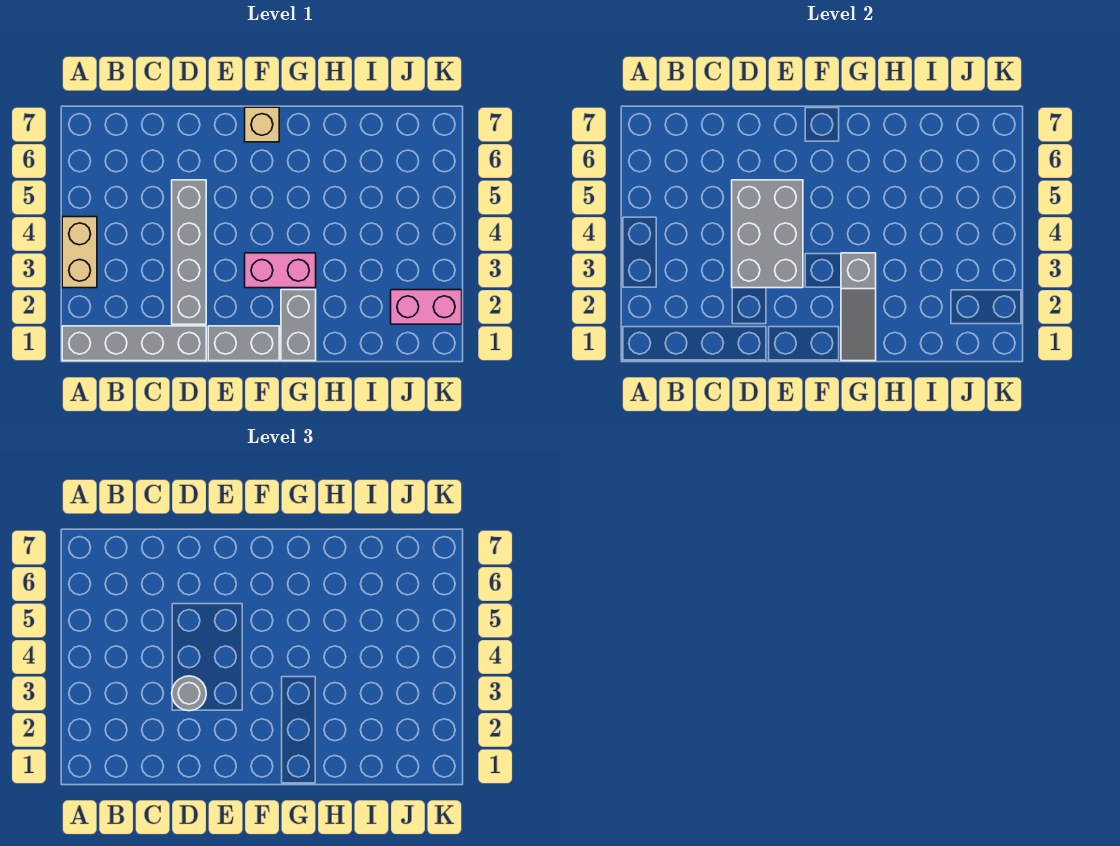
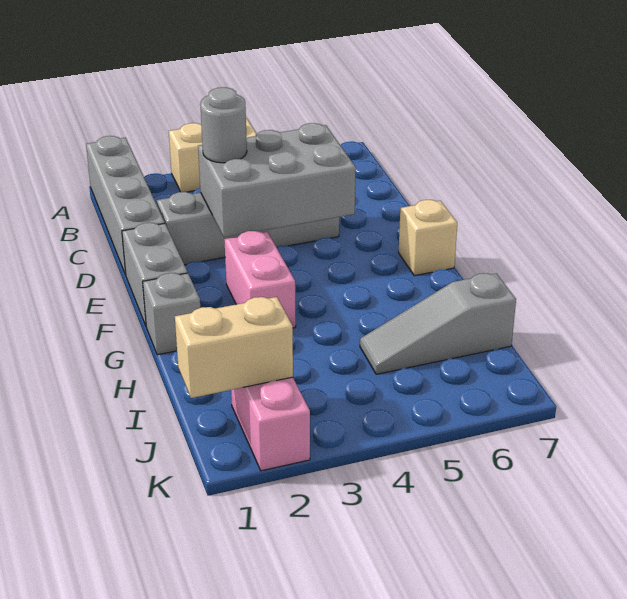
grey 1x2 brick [281,290,316,361] -> grey 1x1 brick [143,273,200,355]
grey 1x3 slope [841,253,876,361] -> grey 1x3 slope moved to [360,273,516,374]
none -> tan 1x2 brick [175,297,293,398]

